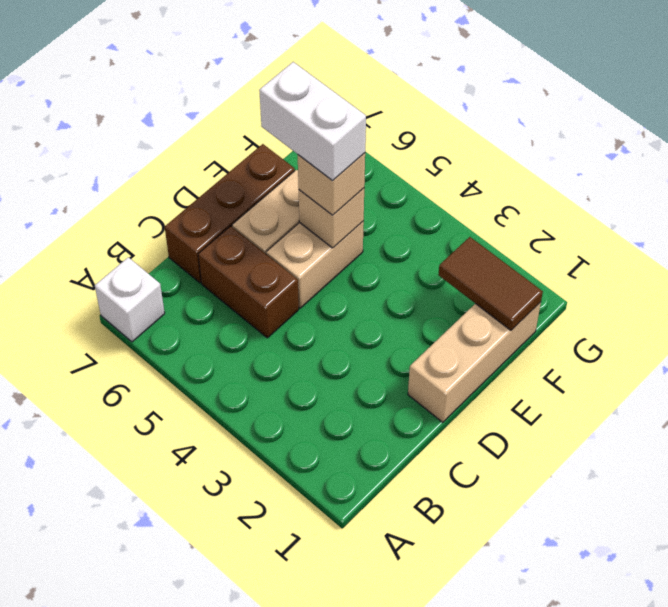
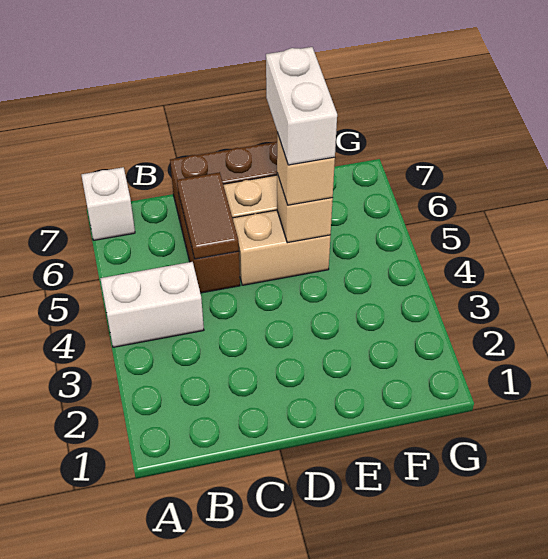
none -> white 1x2 brick [100,262,204,347]
tan 1x3 brick [408,302,541,422] -> none
brown 1x2 tile [438,237,543,330] -> brown 1x2 tile moved to [177,172,239,259]

